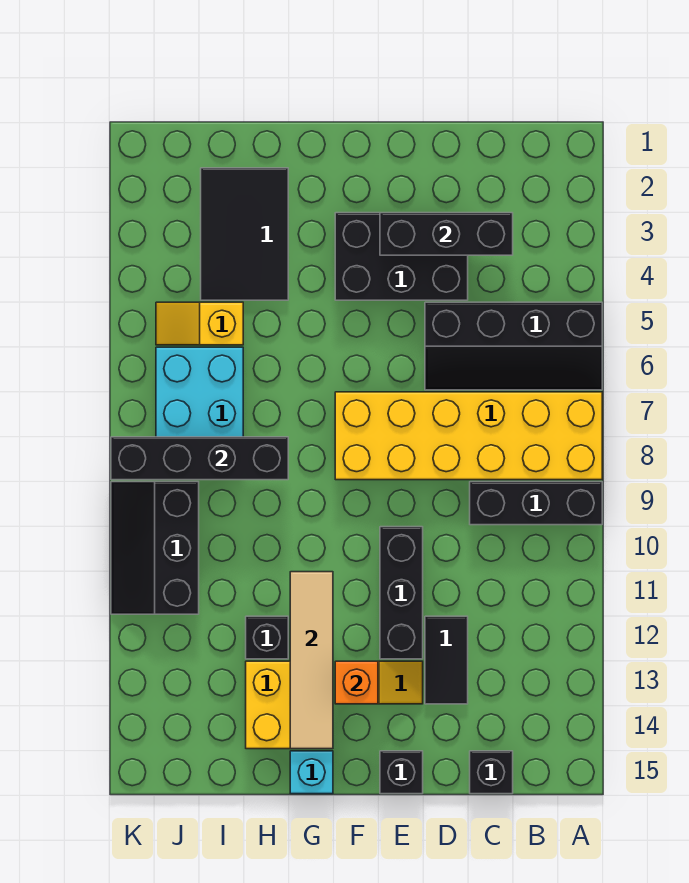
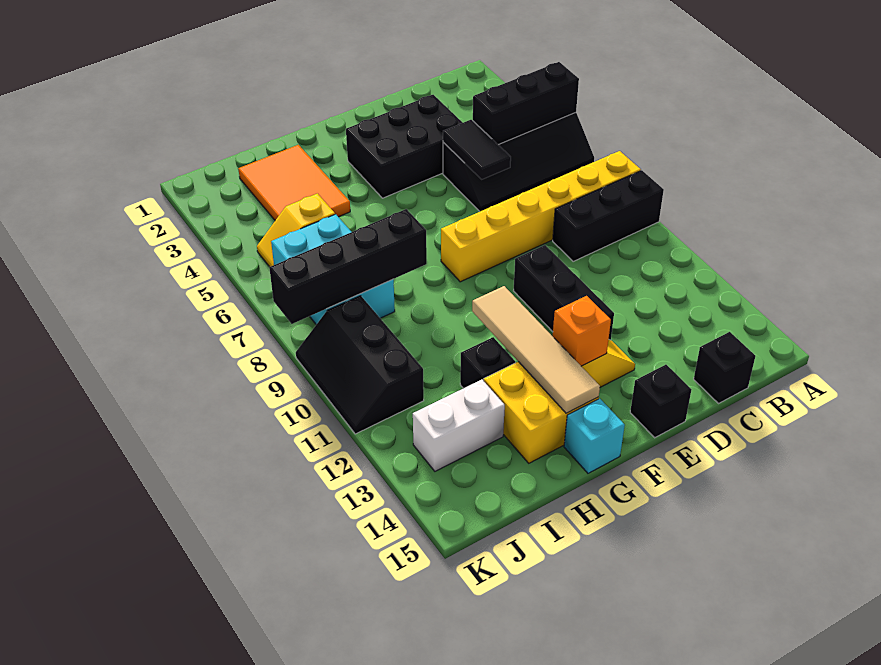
yellow 2x6 brick [335,392,602,480] -> yellow 1x6 brick [441,151,641,282]
black 1x3 brick [380,213,513,255] -> black 1x3 brick moved to [473,62,579,145]
black 1x2 tile [425,616,468,704] -> black 1x2 tile moved to [443,120,511,179]
black 2x3 tile [201,168,288,300] -> orange 2x3 tile [238,145,350,220]
none -> white 1x2 brick [413,380,505,471]

